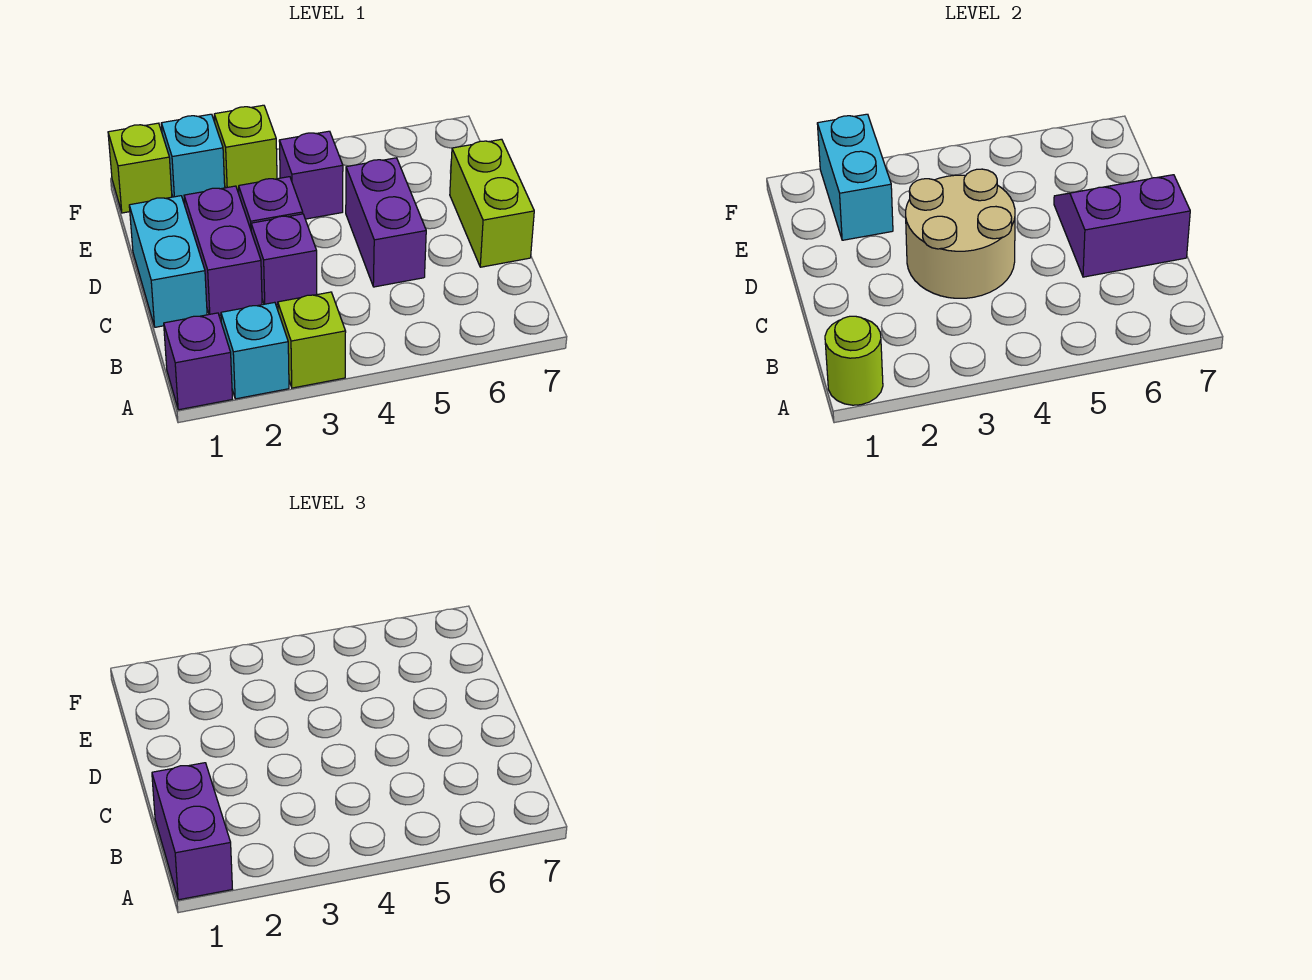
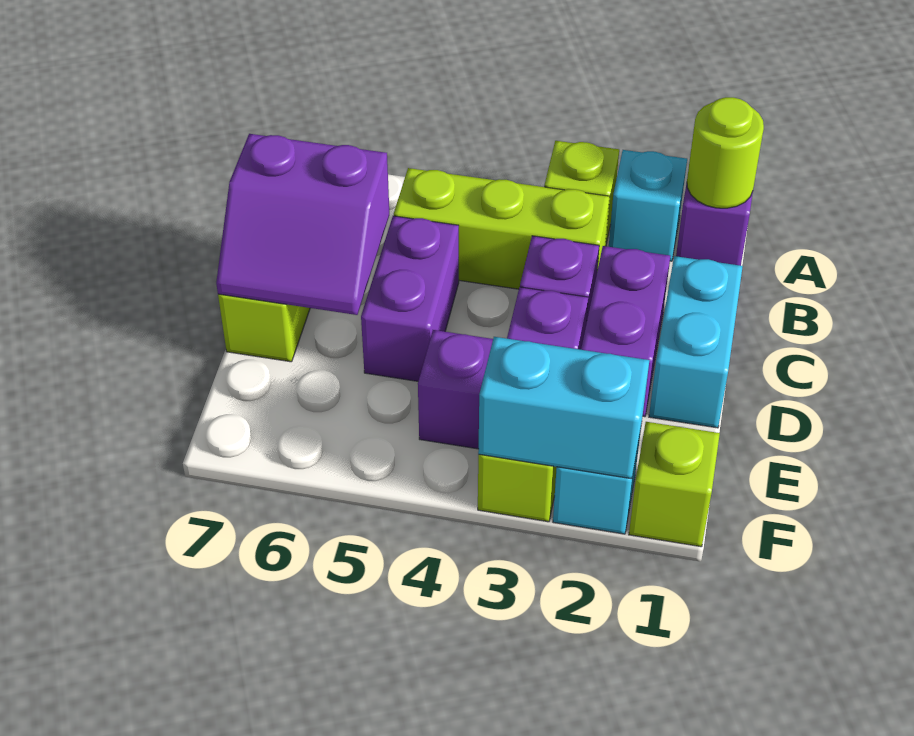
purple 1x2 brick [152,763,232,900] -> none
none -> lime 1x3 brick [394,168,610,289]
tan 2x2 round brick [906,169,1015,298] -> none
cyan 1x2 brick [817,114,893,240] -> cyan 1x2 brick turned to [478,337,649,479]

